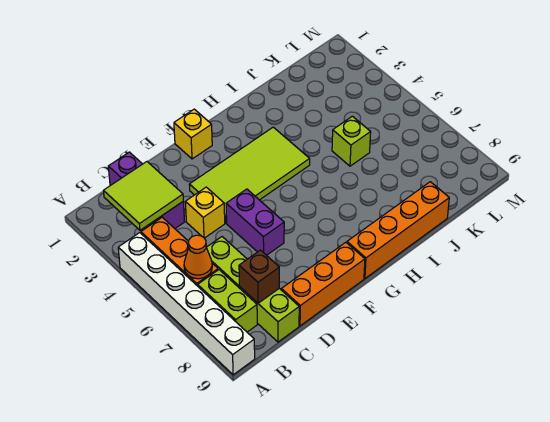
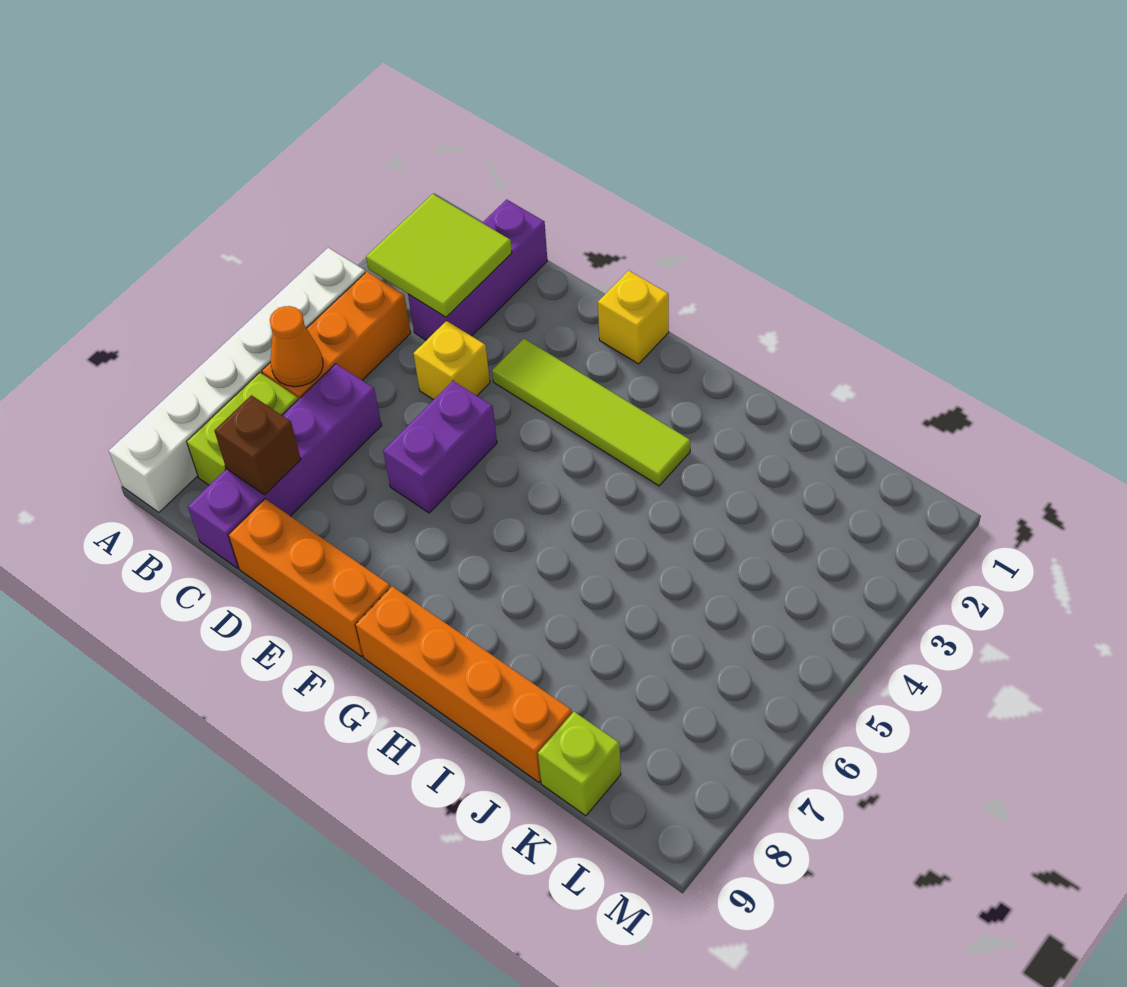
lime 1x4 brick [206,237,299,342] -> purple 1x4 brick [188,364,382,568]
lime 2x4 tile [189,127,310,223] -> lime 1x4 tile [492,339,690,486]
lime 1x1 brick [332,116,371,166] -> lime 1x1 brick moved to [538,712,621,816]

